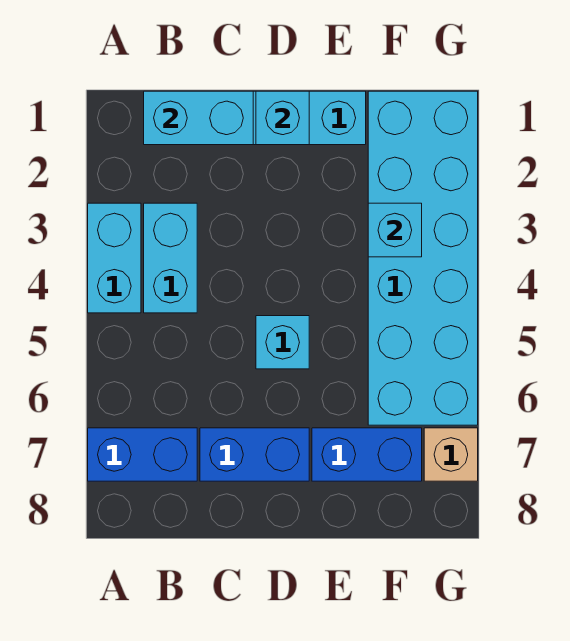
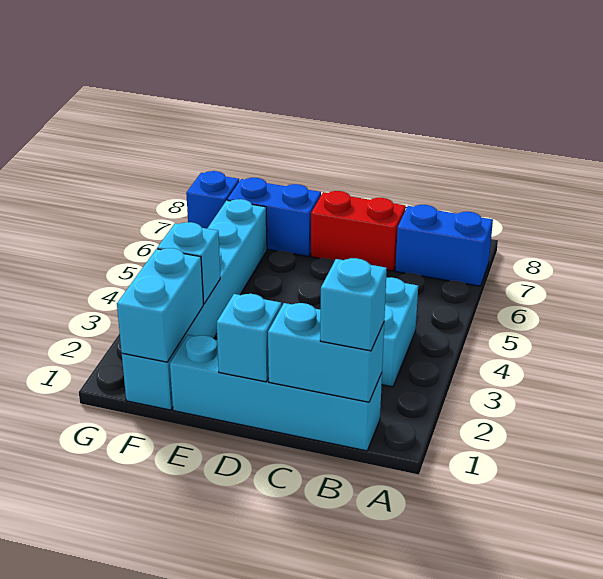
cyan 1x2 brick [88,203,141,313] -> cyan 1x2 brick moved to [117,248,203,362]
blue 1x2 brick [200,428,309,481] -> red 1x2 brick [311,191,406,271]
cyan 1x1 brick [256,316,309,369] -> cyan 1x1 brick moved to [320,258,387,351]
cyan 2x6 brick [368,91,478,425] -> cyan 1x6 brick [122,199,267,410]
tan 1x1 brick [424,428,478,481] -> blue 1x1 brick [186,171,239,229]

